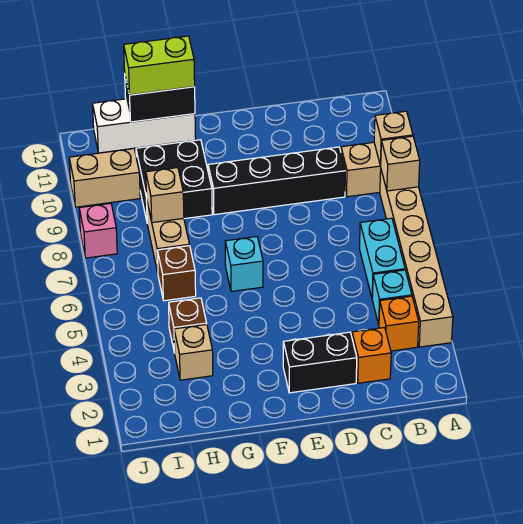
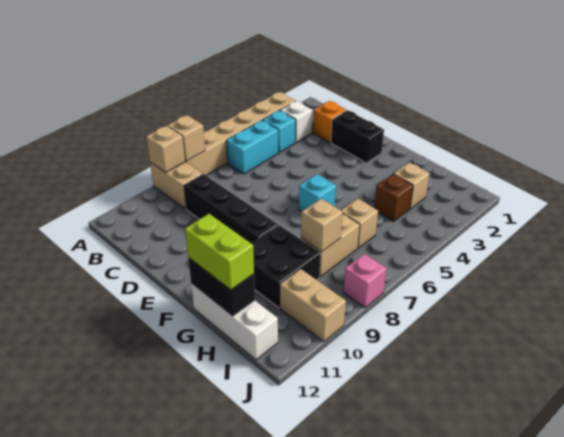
orange 1x1 brick [379,296,419,351] -> white 1x1 brick [280,101,313,142]
brown 1x1 brick [157,246,196,301] -> tan 1x1 brick [341,199,378,248]

